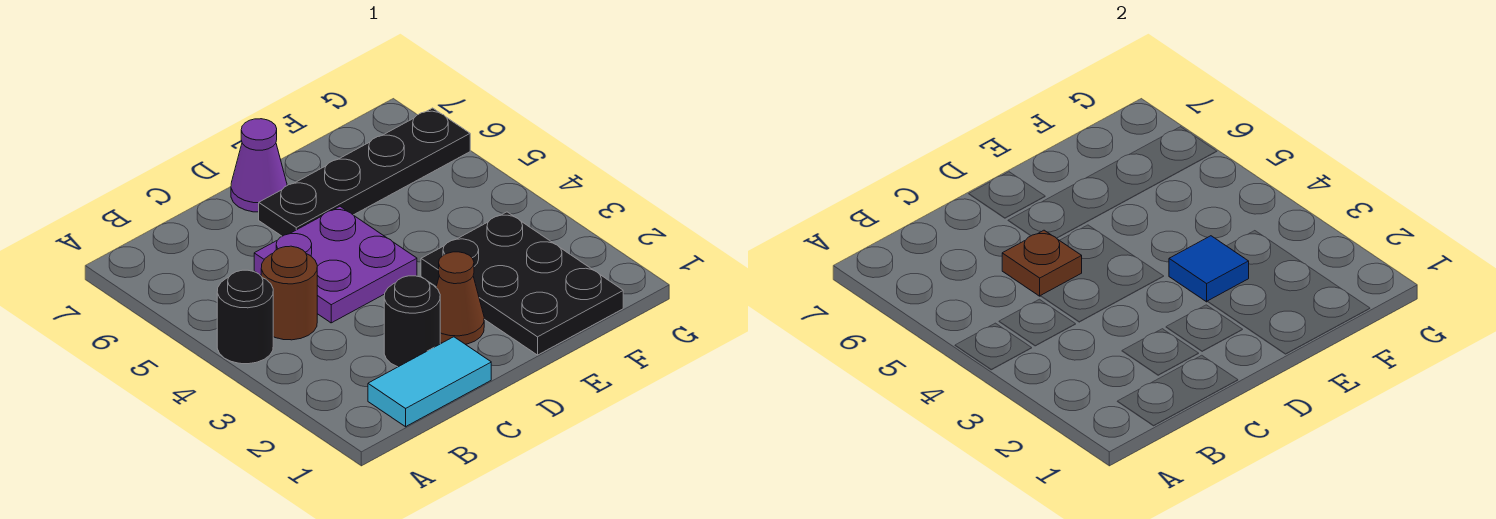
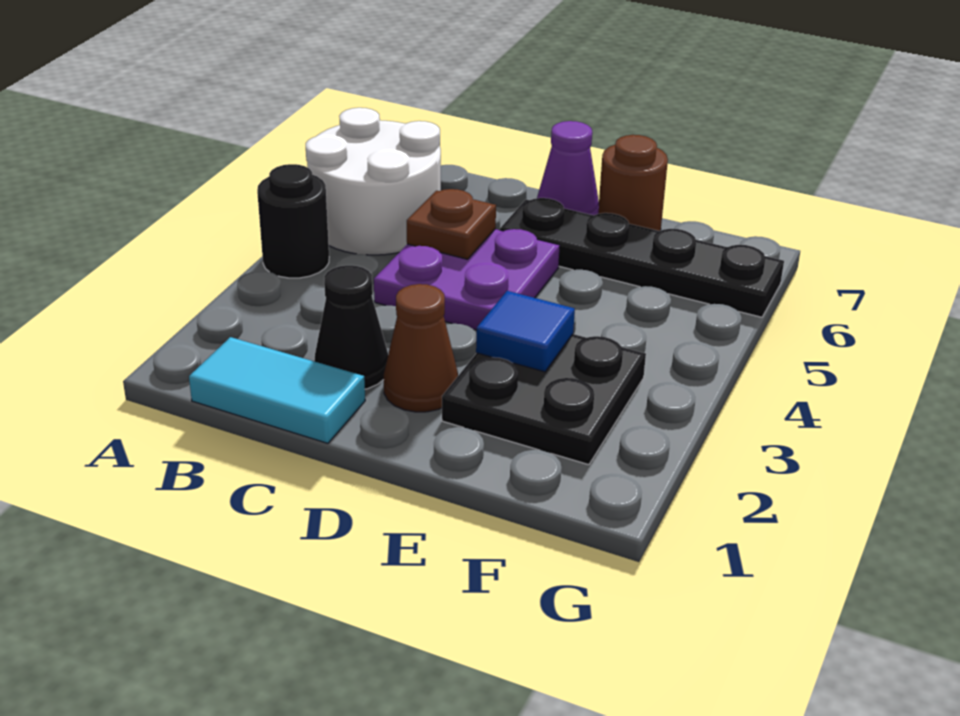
none -> white 2x2 round brick [306,108,441,255]
brown 1x1 round brick [261,246,317,340] -> brown 1x1 round brick moved to [598,135,668,231]
black 1x1 round brick [384,276,440,367] -> black 1x1 cone [314,265,388,389]
black 2x3 plate [421,212,623,355] -> black 2x2 plate [442,334,646,465]

